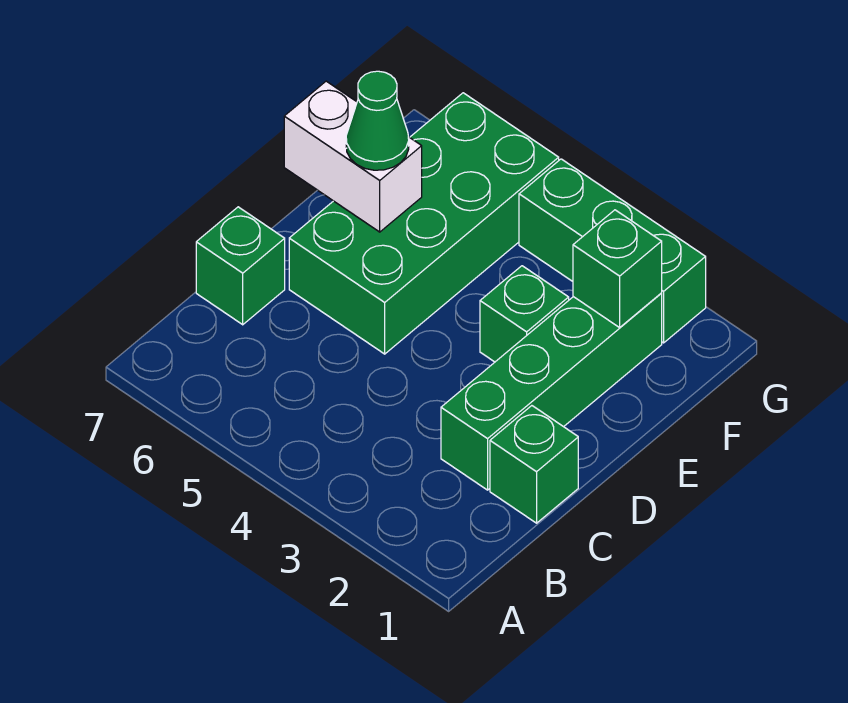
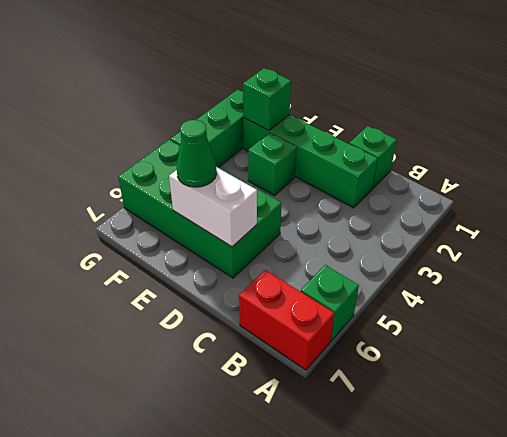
none -> red 1x2 brick [239,270,334,370]
green 1x1 brick [196,207,285,325] -> green 1x1 brick moved to [301,265,359,341]
white 1x2 brick [284,81,422,232] -> white 1x2 brick turned to [169,167,257,247]

